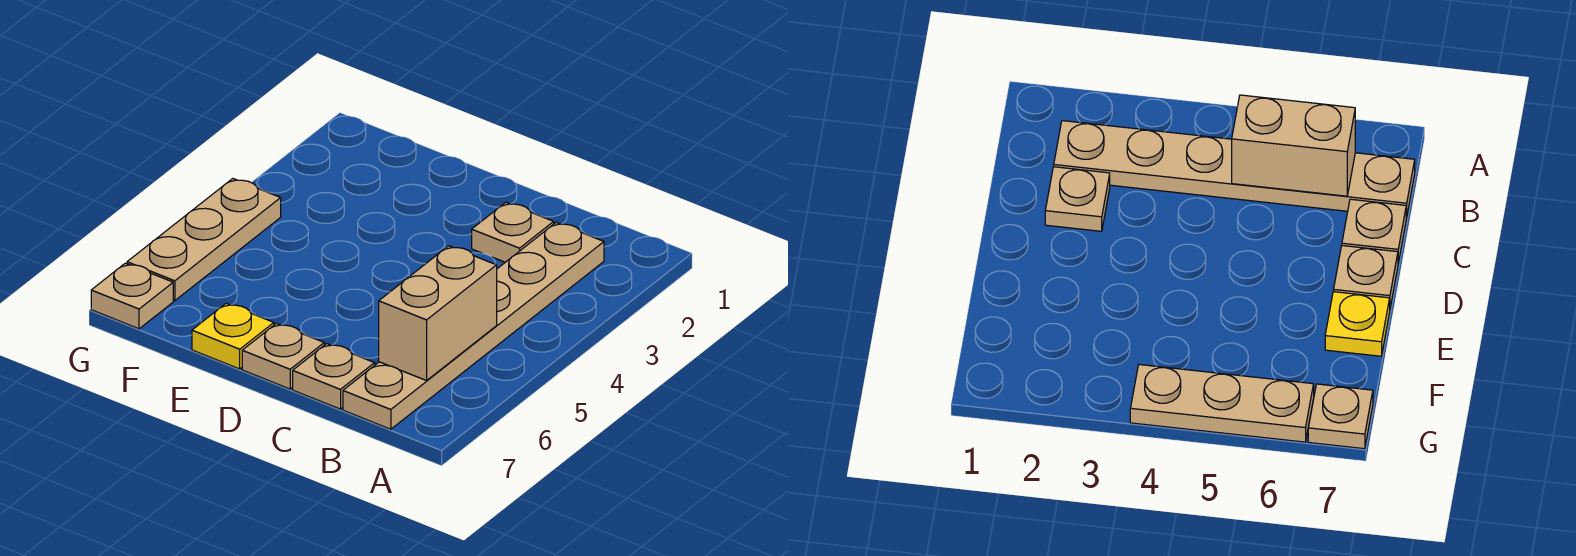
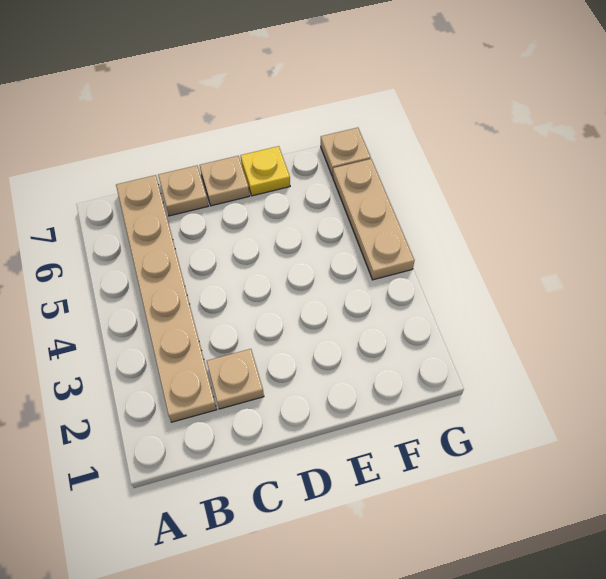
tan 1x2 brick [379,246,497,381] -> none

